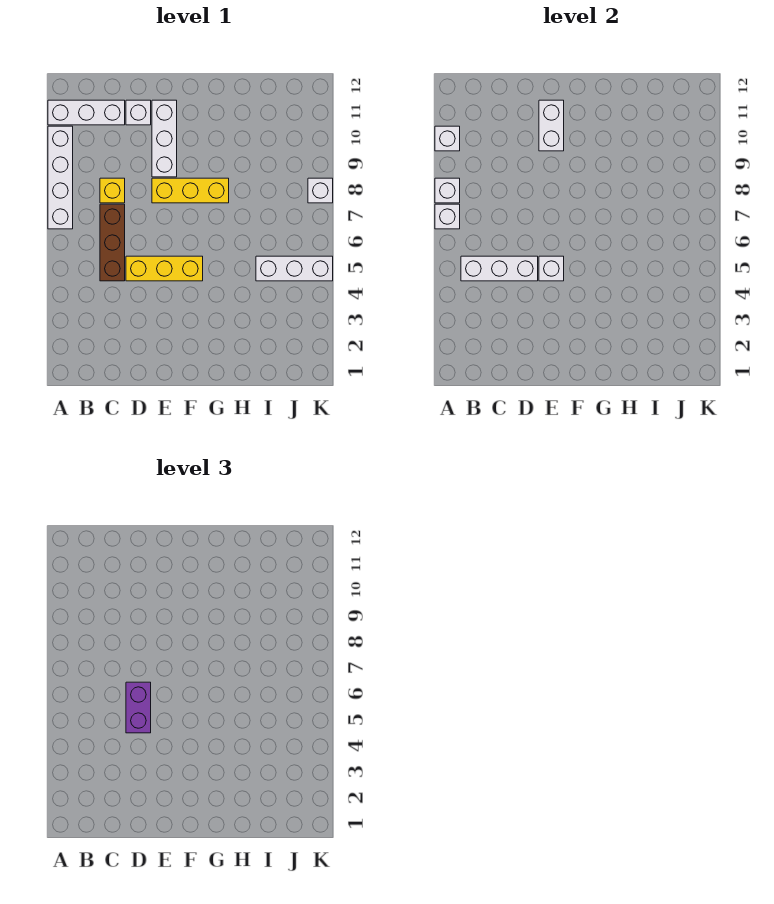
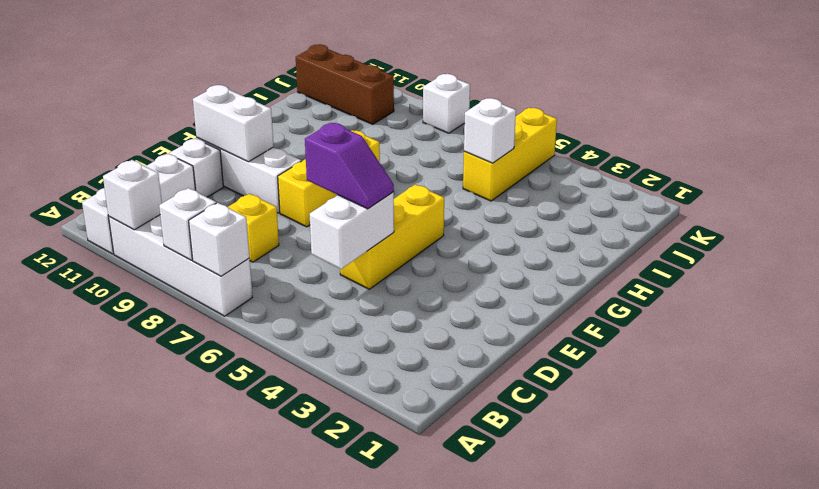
white 1x3 brick [461,256,538,281] -> white 1x2 brick [310,192,394,269]
brown 1x3 brick [100,204,125,281] -> brown 1x3 brick moved to [296,44,394,124]
purple 1x2 brick [126,682,151,733] -> purple 1x2 slope [305,123,394,209]
white 1x1 brick [539,256,564,281] -> white 1x1 brick moved to [464,98,516,163]
white 1x3 brick [256,256,333,281] -> yellow 1x3 brick [463,108,557,201]

